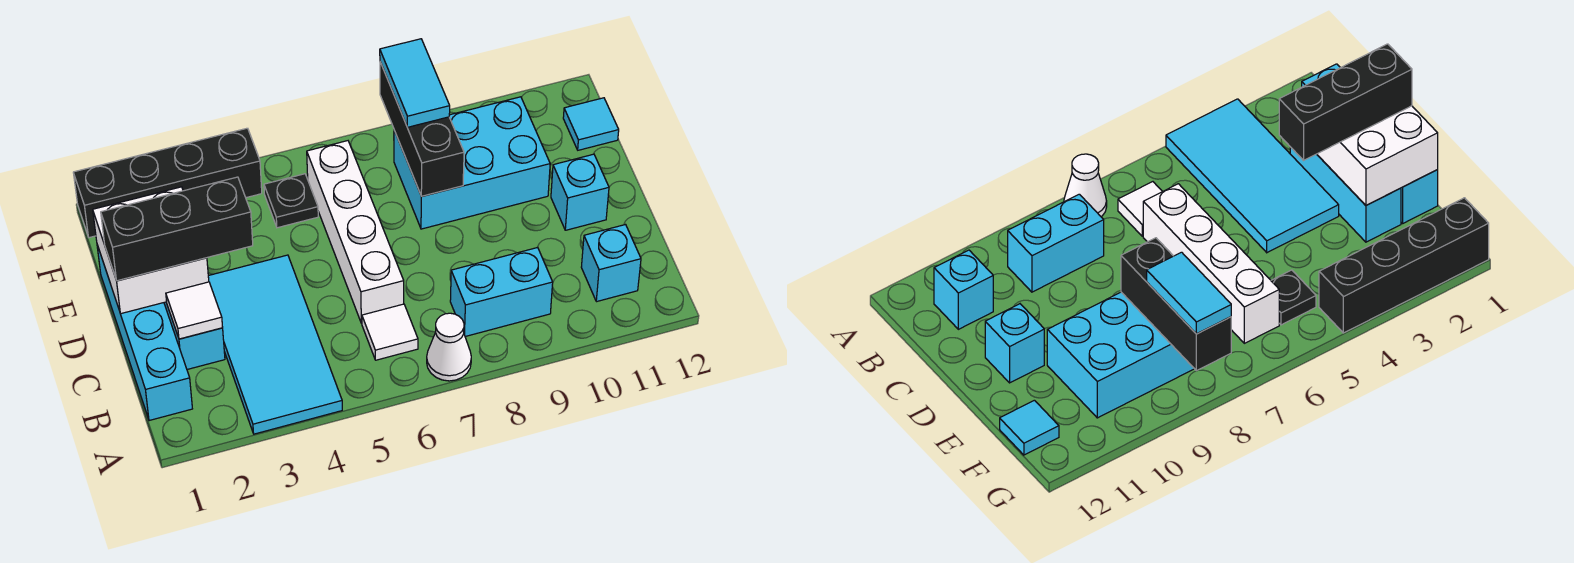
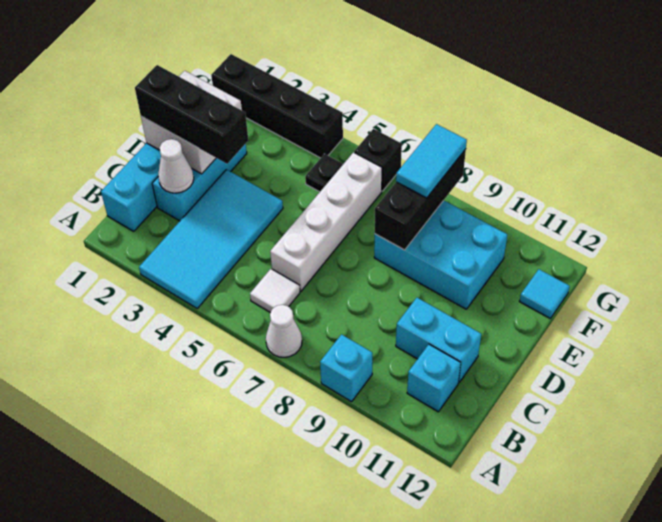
cyan 1x2 brick [450,247,553,337] -> cyan 1x2 brick moved to [396,298,481,383]
white 1x1 tile [166,282,223,339] -> white 1x1 cone [158,139,194,193]
cyan 1x1 brick [551,154,609,230] -> cyan 1x1 brick moved to [320,334,372,402]
none -> black 1x1 brick [354,129,402,191]

